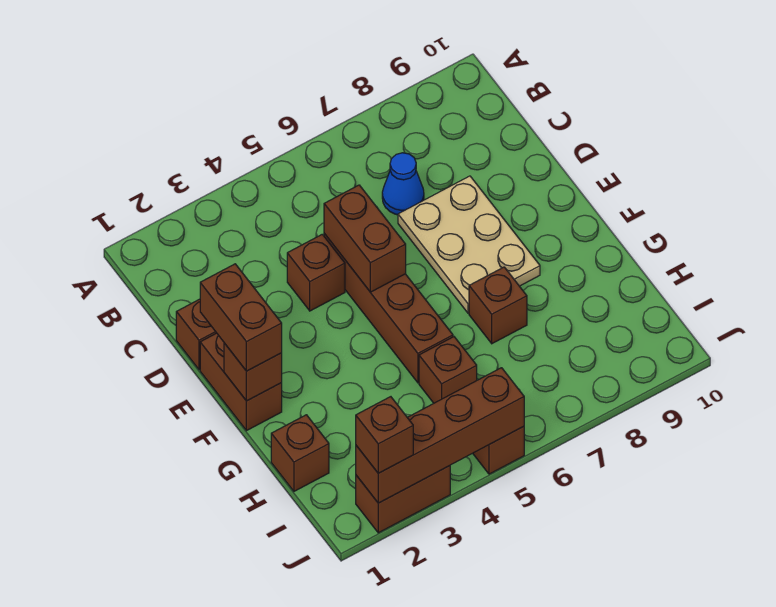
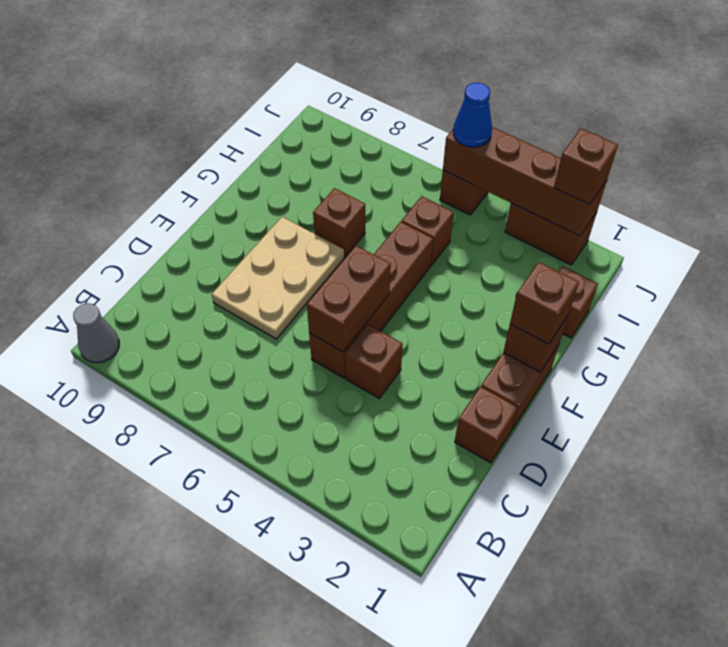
none -> grey 1x1 cone [73,303,119,363]
blue 1x1 cone [382,153,424,215] -> blue 1x1 cone moved to [453,82,492,147]
brown 1x2 brick [200,264,282,371] -> brown 1x1 brick [510,262,579,344]

